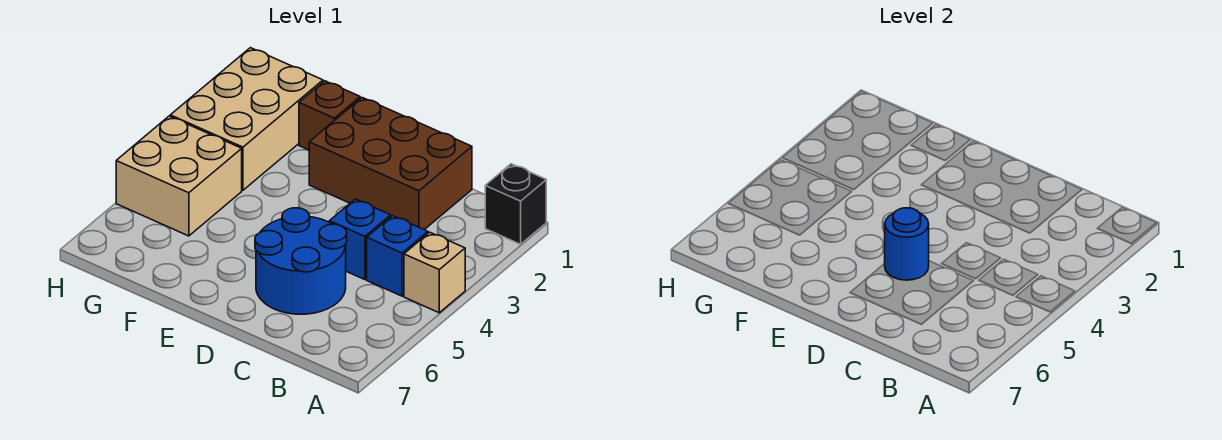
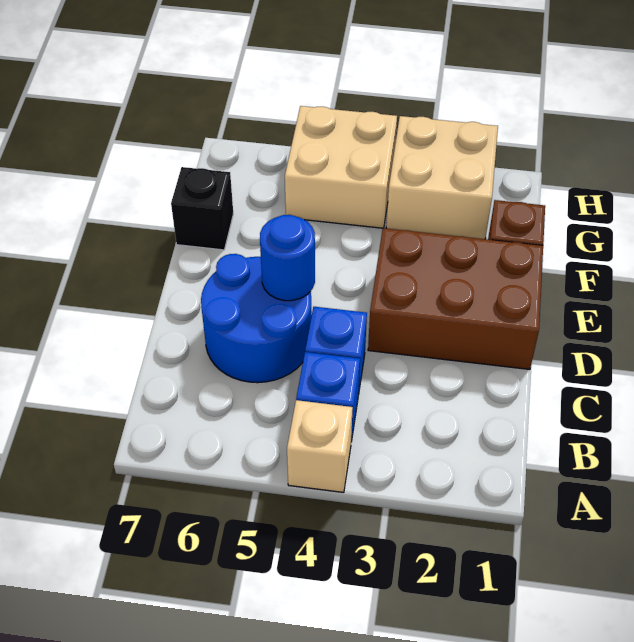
black 1x1 brick [485,164,546,244] -> black 1x1 brick moved to [171,167,233,250]
brown 2x3 brick [309,98,472,230] -> brown 2x3 brick turned to [368,228,543,369]
tan 2x3 brick [170,48,323,190] -> tan 2x2 brick [386,116,498,239]

